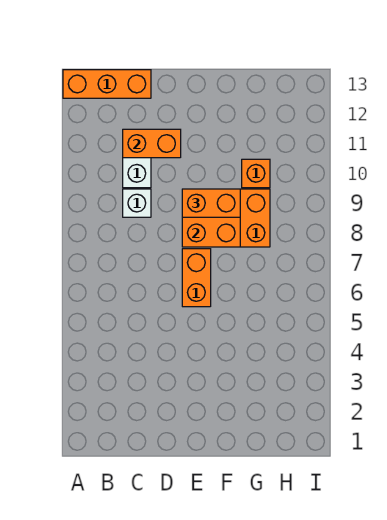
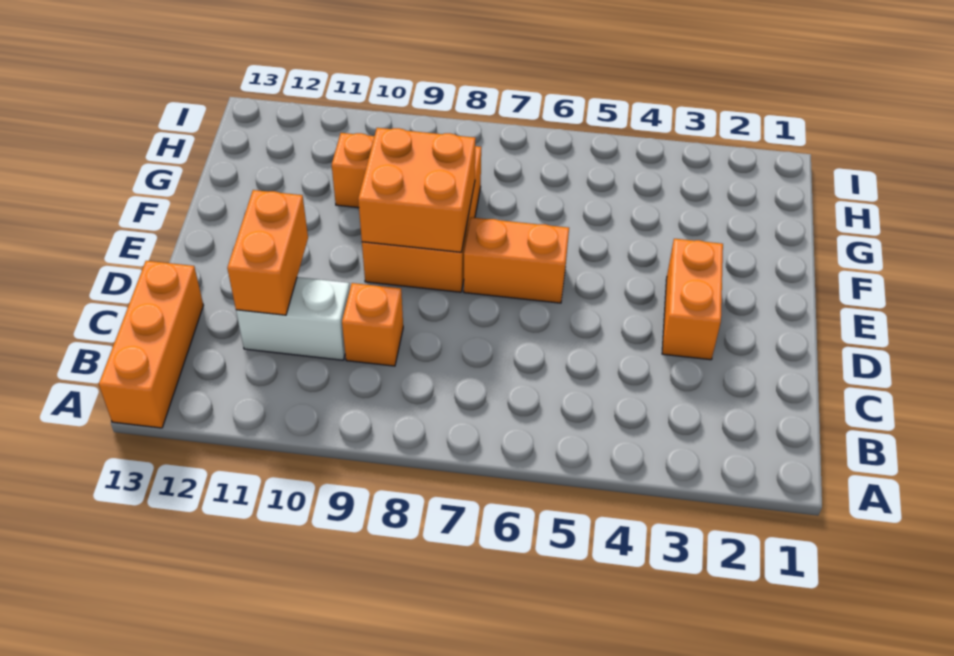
white 1x1 brick [123,189,151,217] -> orange 1x1 brick [342,283,403,366]
orange 1x2 brick [182,189,240,217] -> orange 1x2 brick moved to [662,239,723,360]

